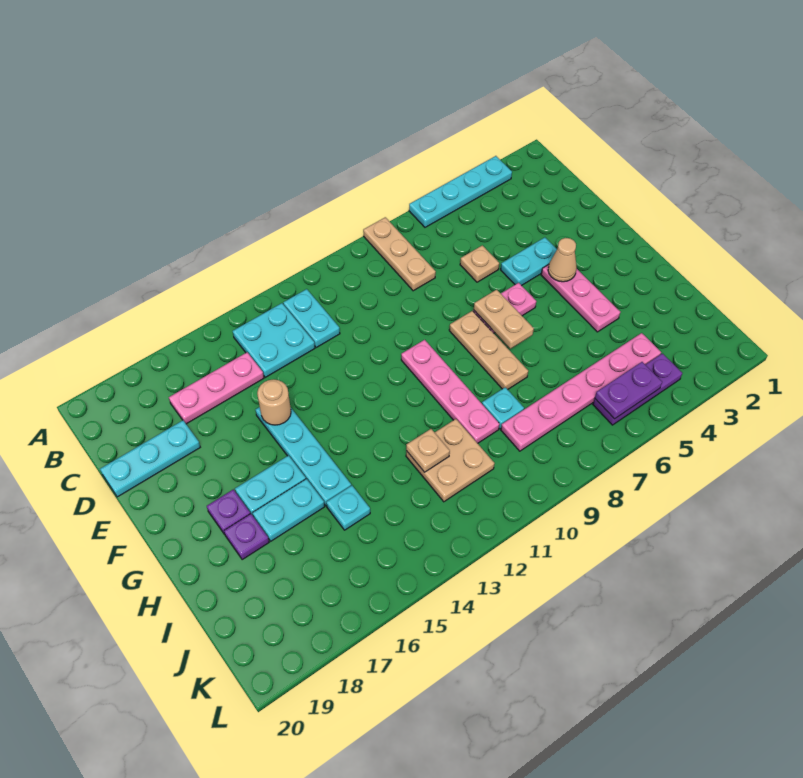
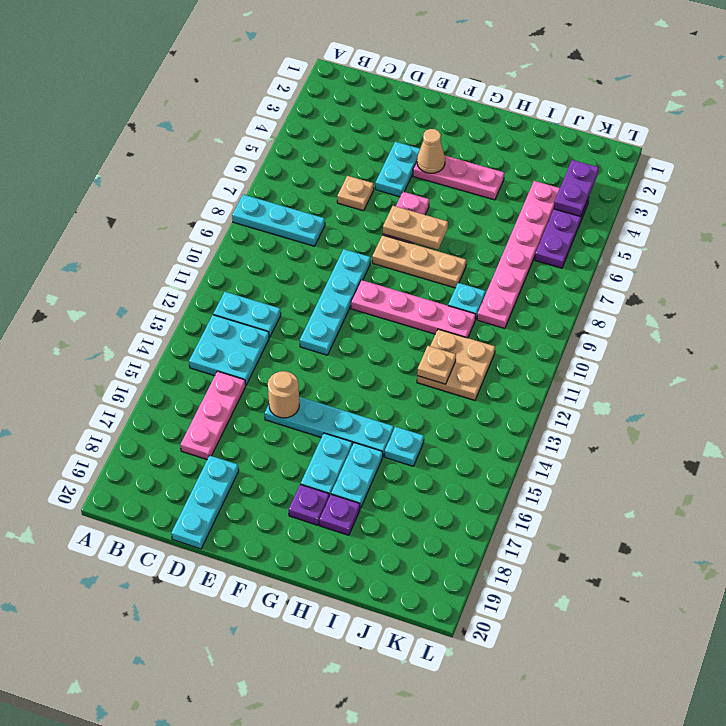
cyan 1x4 plate [409,156,512,227] -> cyan 1x4 plate moved to [300,249,370,355]
tan 1x3 plate [363,217,436,291] -> cyan 1x3 plate [232,195,325,246]
purple 1x2 plate [595,362,662,419] -> purple 1x2 plate moved to [554,160,599,217]

